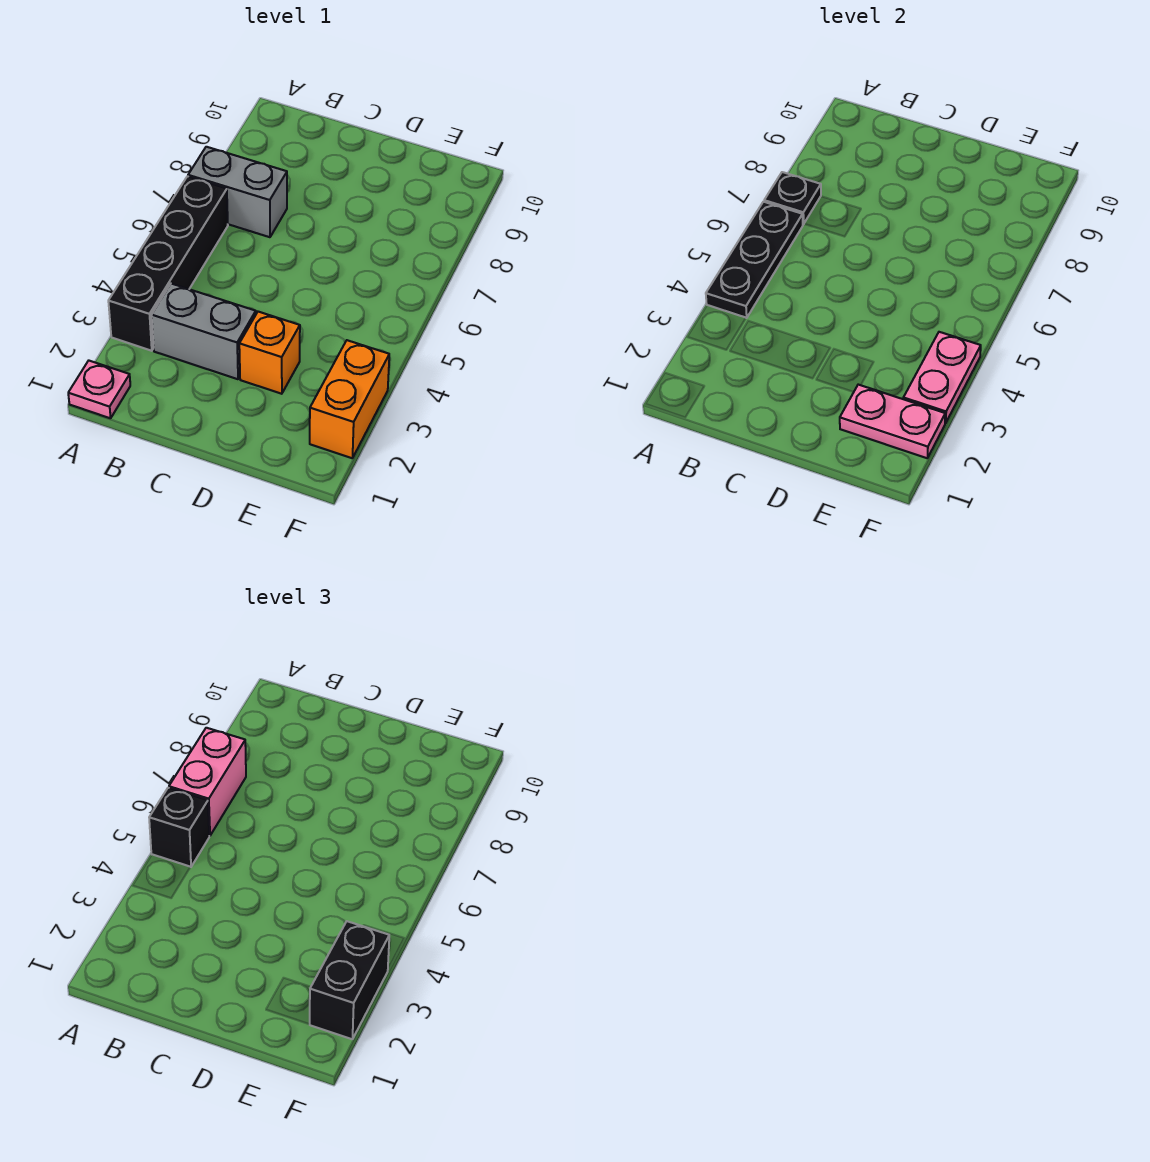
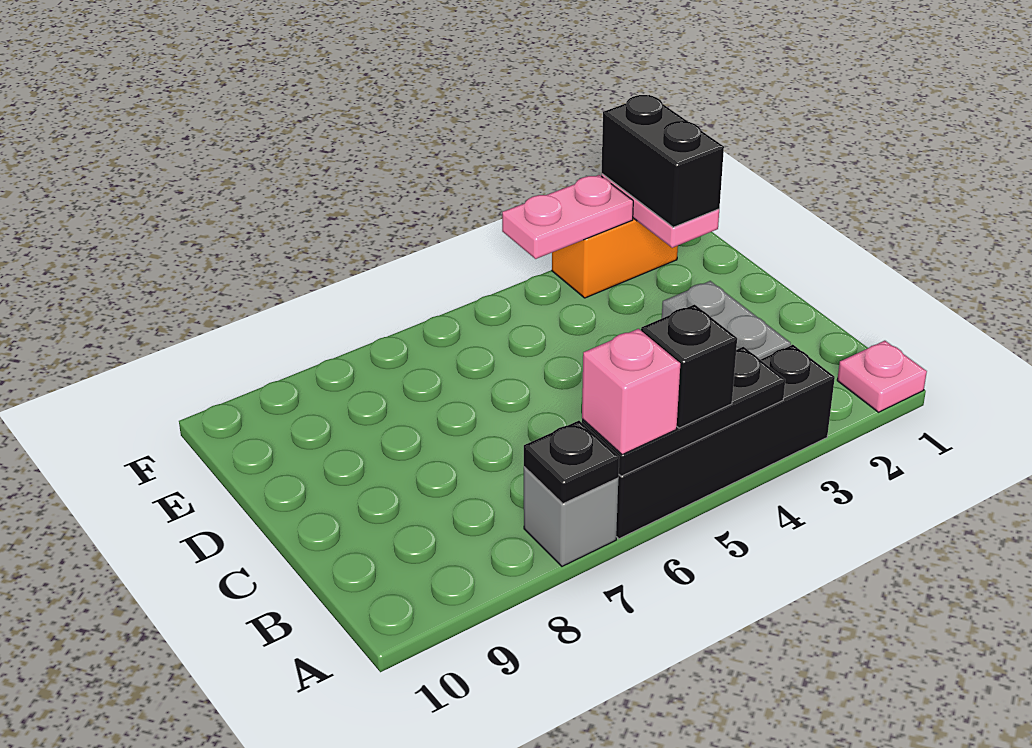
pink 1x2 brick [169,728,246,836] -> pink 1x1 brick [582,329,680,455]
grey 1x2 brick [188,147,287,237] -> grey 1x1 brick [524,467,618,566]
orange 1x1 brick [239,312,300,394] -> none
black 1x2 brick [310,921,389,1039] -> black 1x2 brick turned to [602,95,724,227]

